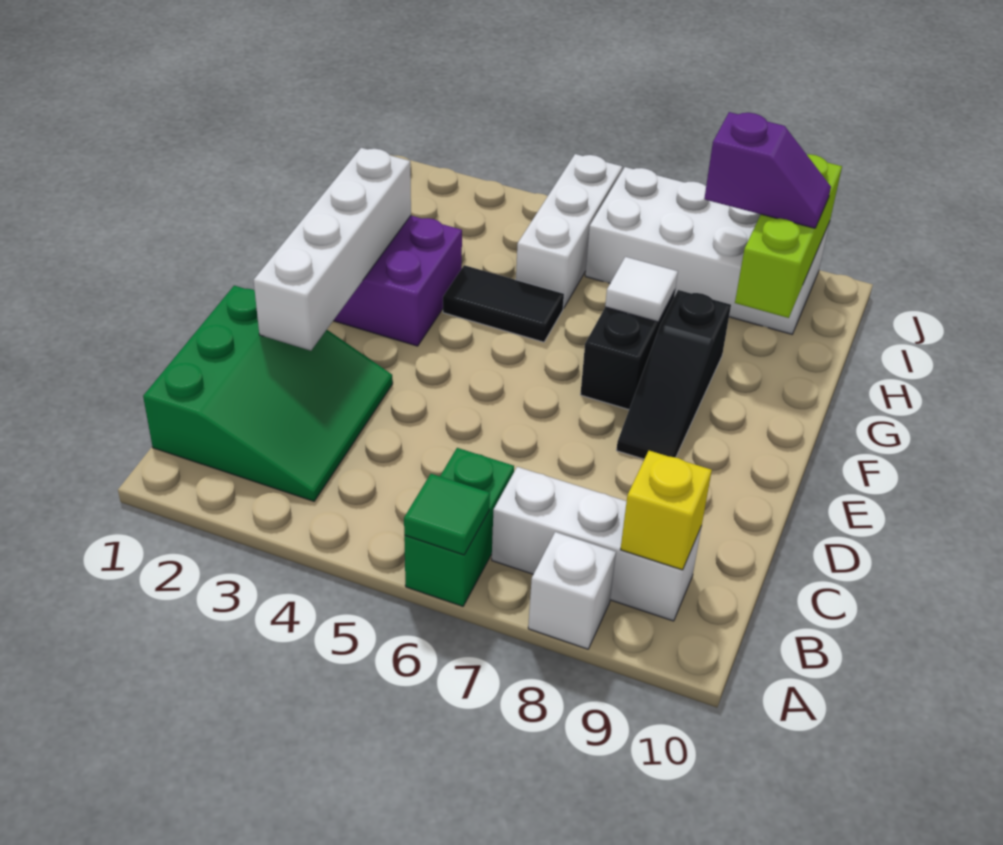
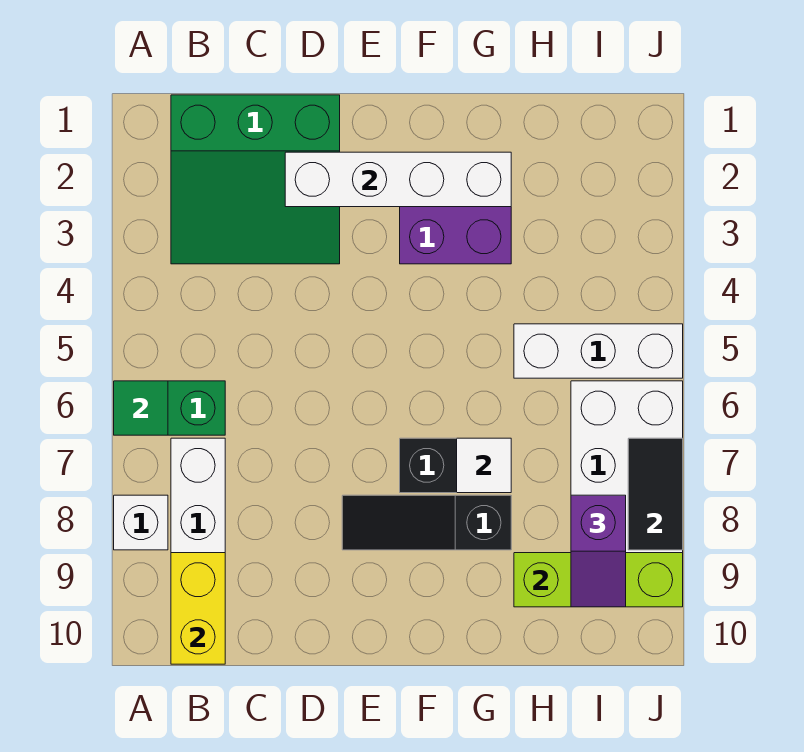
yellow 1x1 brick [620,451,712,570] -> yellow 1x2 brick [171,553,225,664]
black 1x2 tile [443,265,564,342] -> black 1x2 tile moved to [628,438,683,550]

